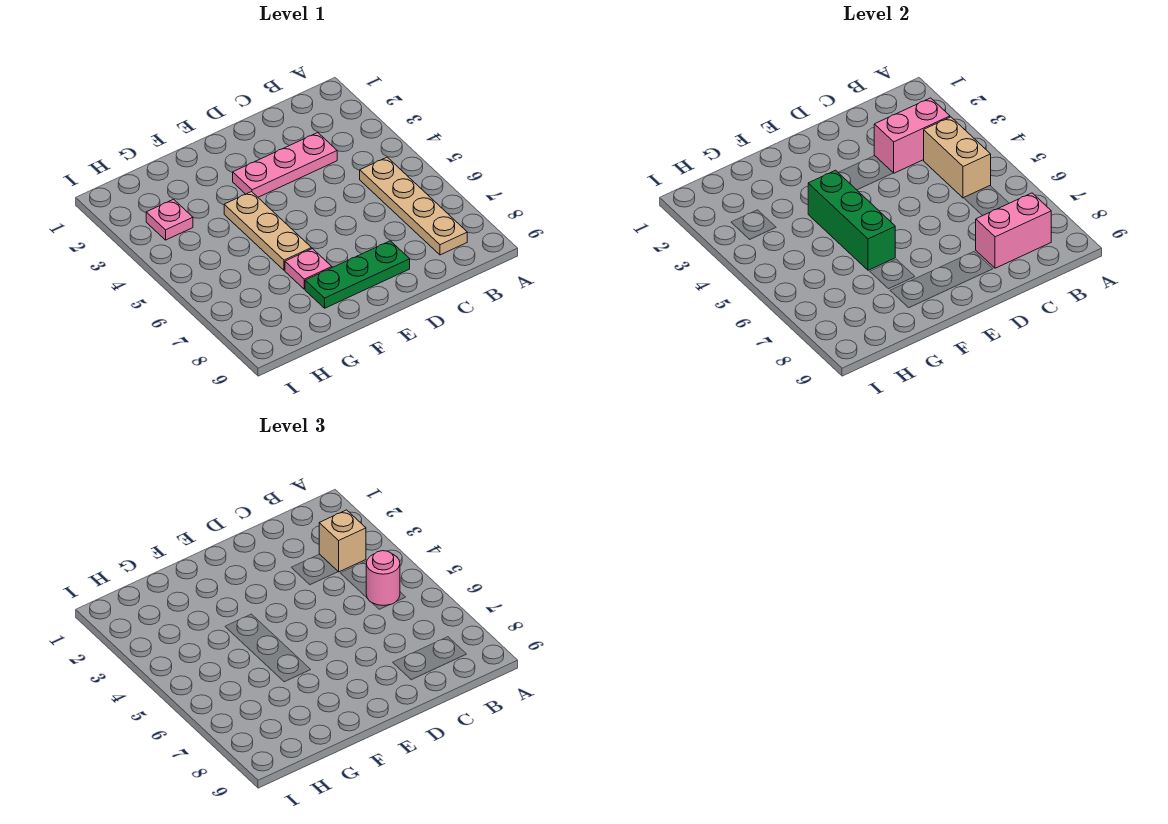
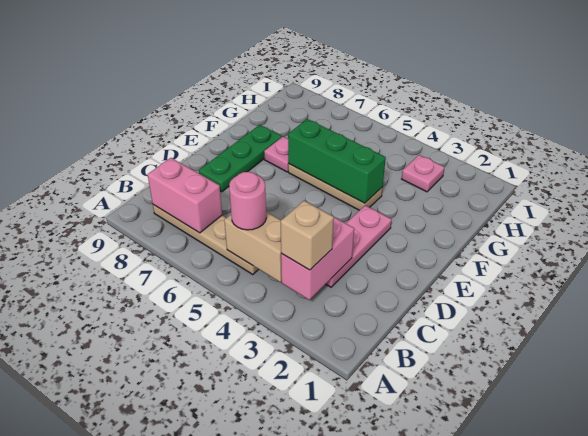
pink 1x2 brick [976,193,1051,268] -> pink 1x2 brick turned to [148,158,222,233]

